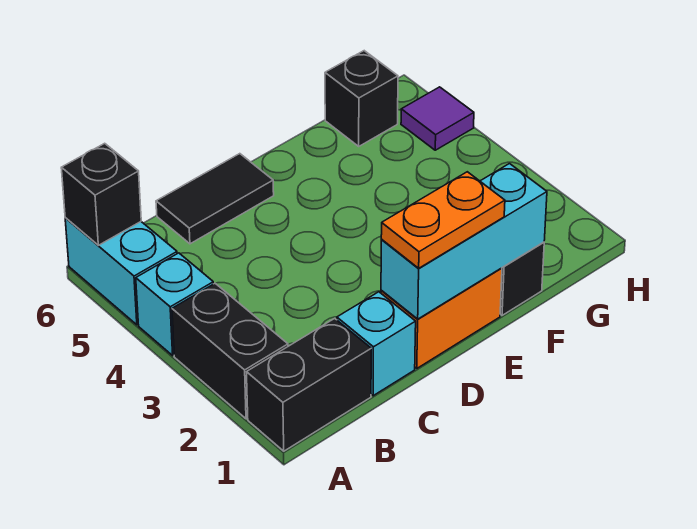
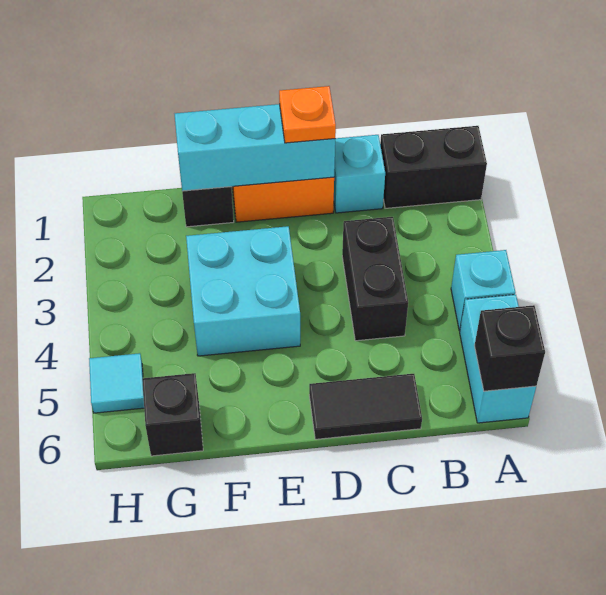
black 1x2 brick [172,283,288,419] -> black 1x2 brick moved to [342,217,408,341]
orange 1x2 plate [381,172,505,268] -> orange 1x1 plate [279,86,336,143]
none -> cyan 2x2 brick [186,226,300,356]
purple 1x1 tile [401,87,474,150] -> cyan 1x1 tile [89,353,144,413]

